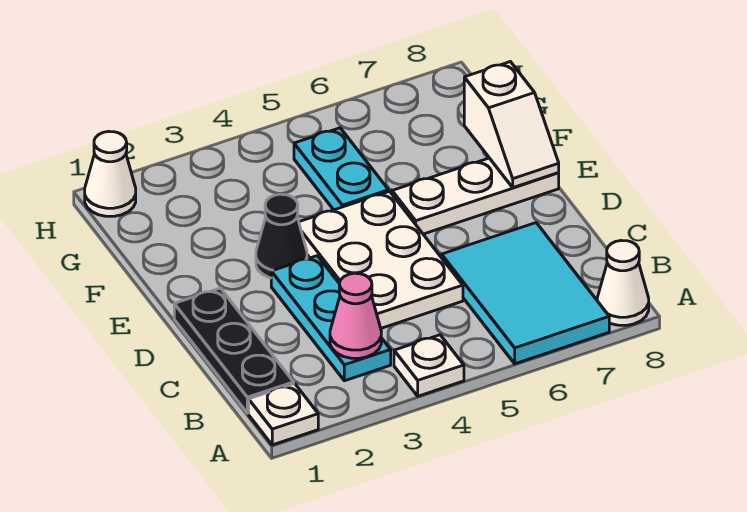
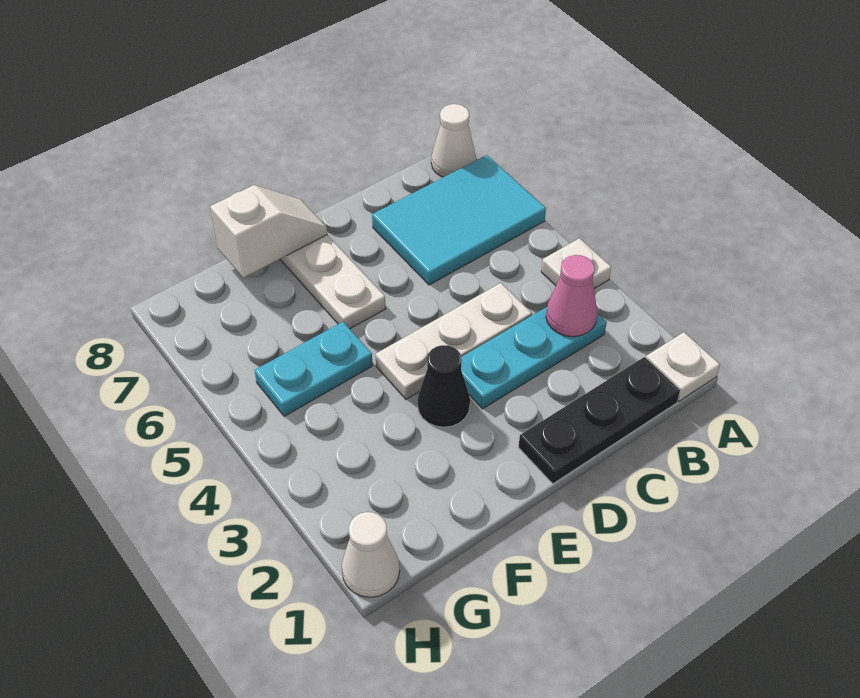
white 2x3 plate [299,191,463,328] -> white 1x3 plate [375,283,532,399]

